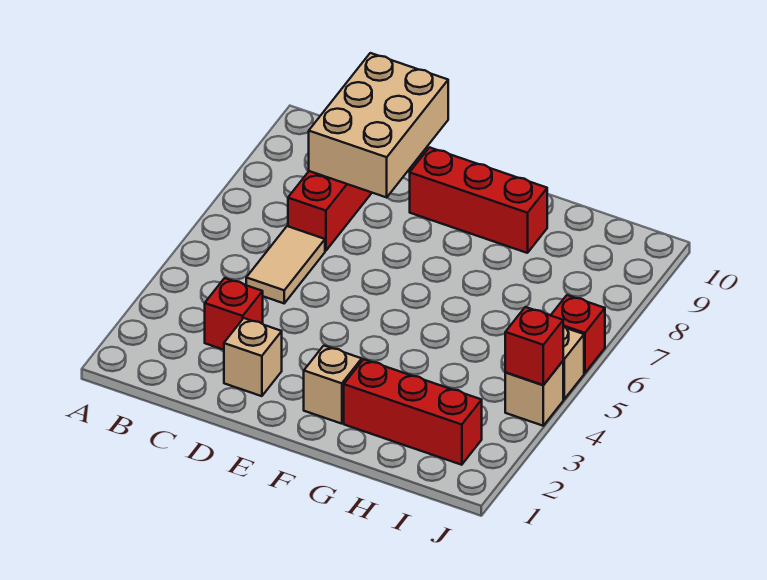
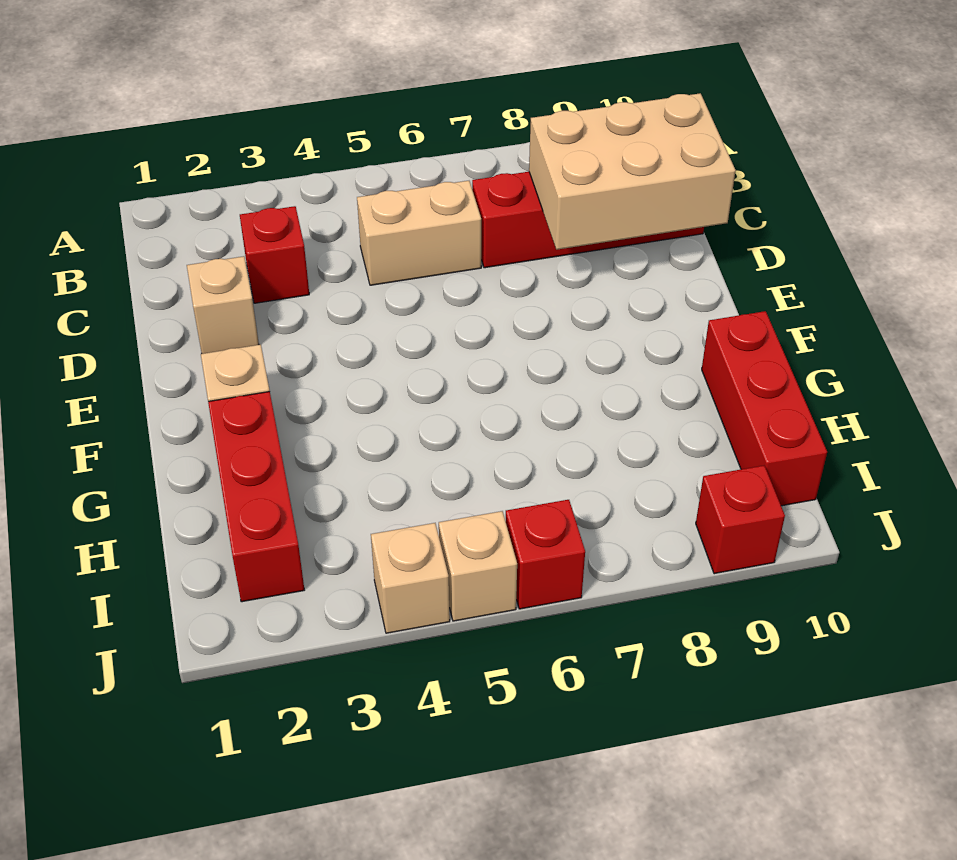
tan 1x2 tile [246,226,325,303] -> tan 1x2 brick [357,181,481,285]
red 1x3 brick [410,147,547,253] -> red 1x3 brick moved to [702,311,827,506]
red 1x1 brick [505,307,563,385] -> red 1x1 brick moved to [696,466,785,574]

